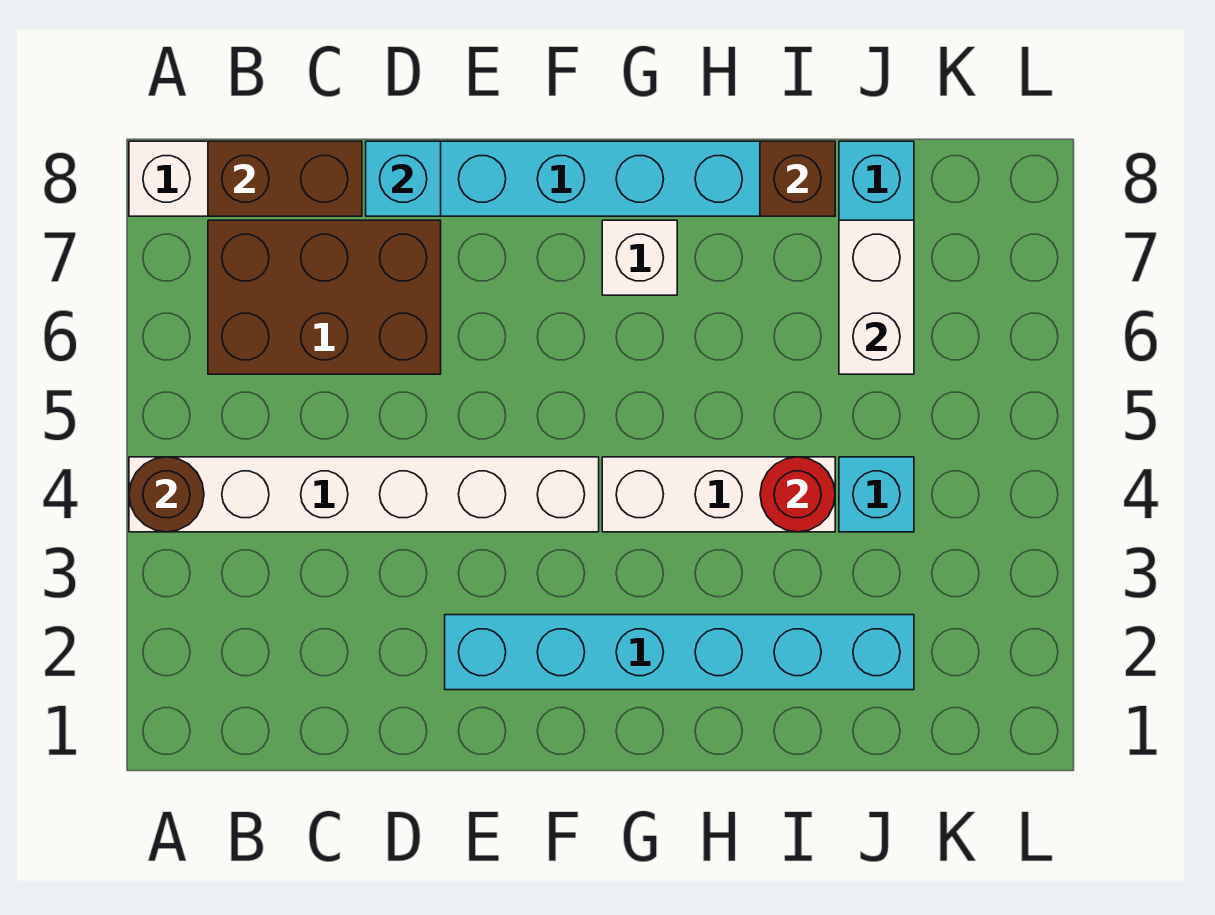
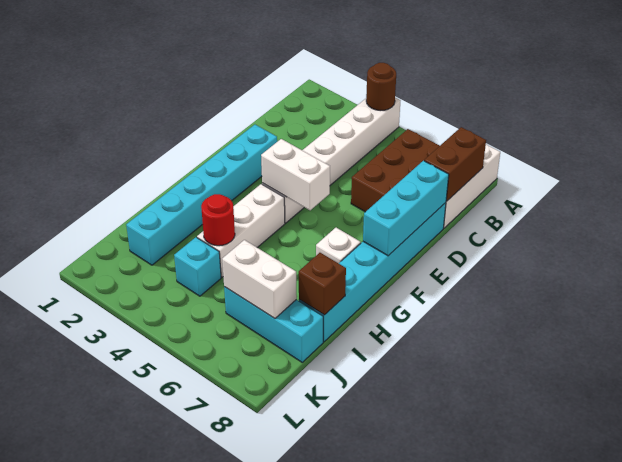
cyan 1x1 brick [366,141,441,216] -> cyan 1x3 brick [363,161,449,256]
none -> white 1x2 brick [261,139,330,210]

